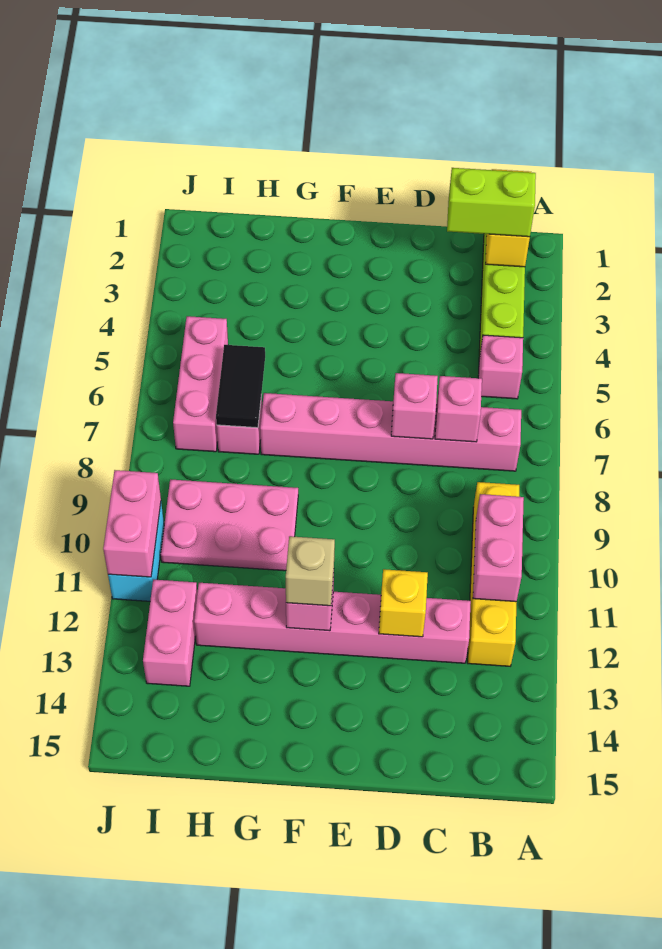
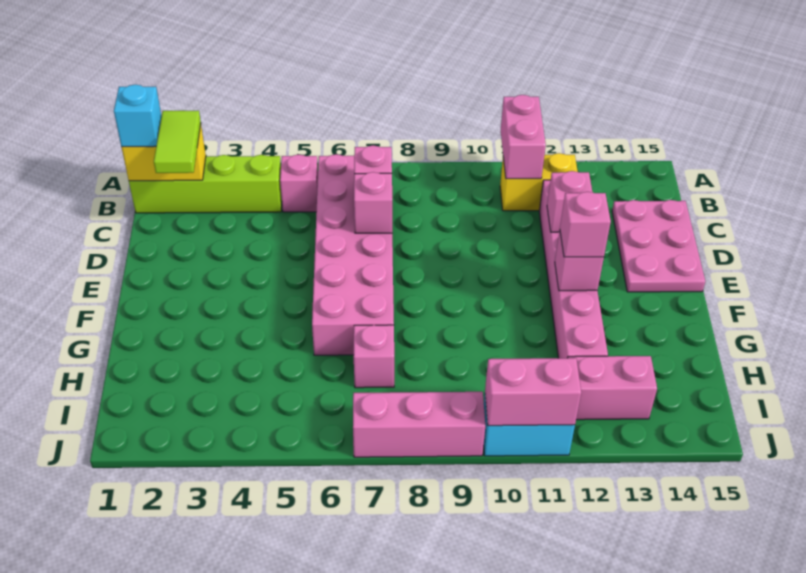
none -> cyan 1x1 brick [114,85,161,147]
lime 1x2 brick [447,168,536,237] -> lime 1x2 tile [154,111,201,173]
pink 1x6 brick [260,393,521,471] -> pink 2x6 brick [312,154,394,355]
yellow 1x4 brick [468,482,519,666] -> yellow 1x2 brick [500,153,578,211]
pink 1x2 brick [473,494,524,602] -> pink 1x2 brick turned to [501,95,546,179]
yellow 1x1 brick [379,569,428,637] -> pink 1x1 brick [547,171,592,232]
tan 1x1 brick [286,536,335,606] -> pink 1x1 brick [560,192,611,257]
pink 2x3 plate [161,479,298,571] -> pink 2x3 plate moved to [612,200,705,292]
black 1x2 tile [216,345,265,428] -> none
pink 1x3 brick [173,316,228,452] -> pink 1x3 brick moved to [353,392,485,457]

